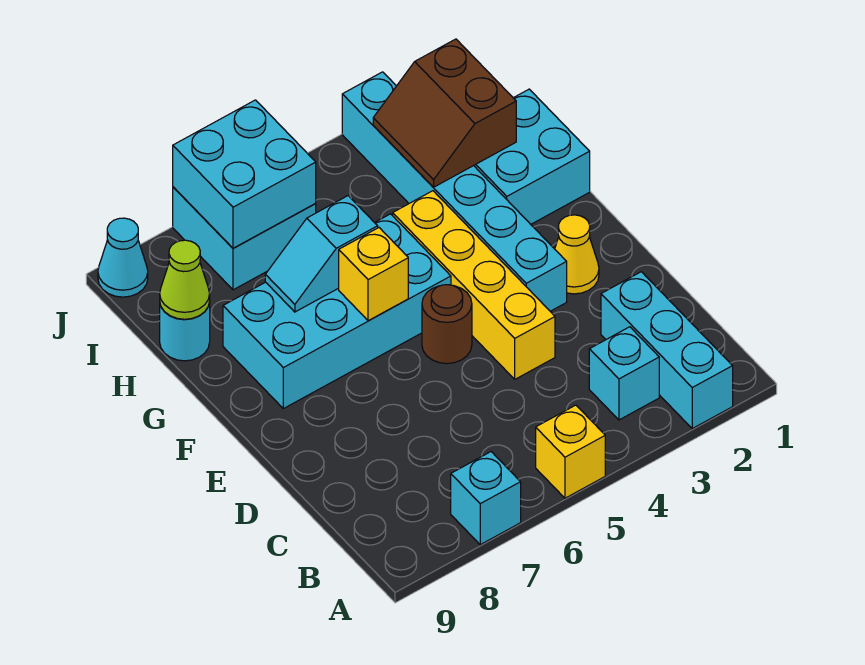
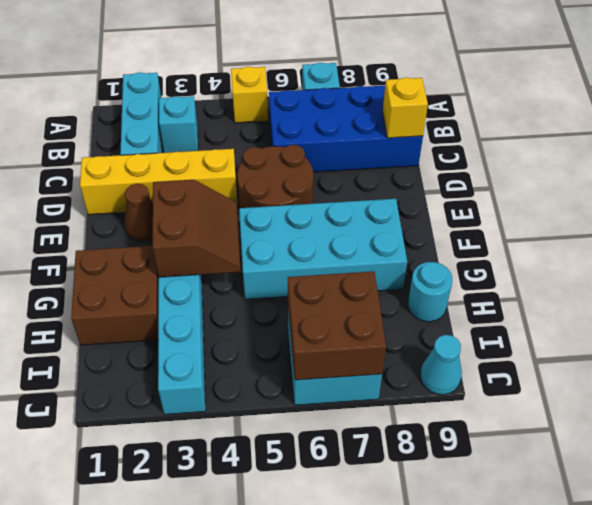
none -> blue 2x4 brick [269,86,423,172]
yellow 1x4 brick [393,191,555,379] -> yellow 1x4 brick turned to [80,149,238,215]
yellow 1x1 cone [555,215,599,294] -> brown 1x1 cone [124,184,153,241]
brown 1x1 round brick [422,285,472,364] -> brown 2x2 round brick [237,145,313,208]
yellow 1x1 brick [339,228,408,321] -> yellow 1x1 brick moved to [383,78,428,138]
cyan 2x2 brick [474,89,590,224] -> brown 2x2 brick [71,246,159,345]
cyan 1x2 slope [265,196,378,312] -> none
brown 2x2 slope [373,39,516,187] -> brown 2x2 slope moved to [153,180,241,277]
lime 1x1 cone [160,240,210,319] -> none
cyan 2x2 brick [173,100,316,248] -> brown 2x2 brick [288,271,386,380]

